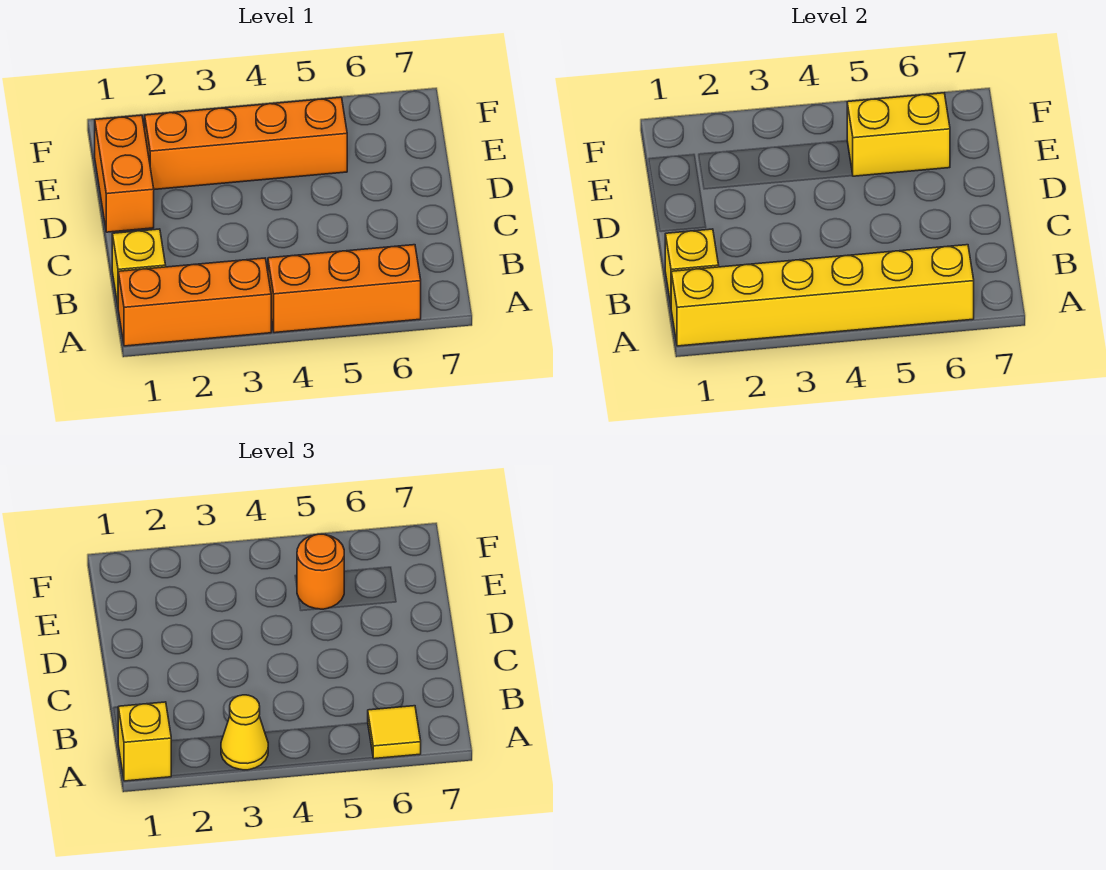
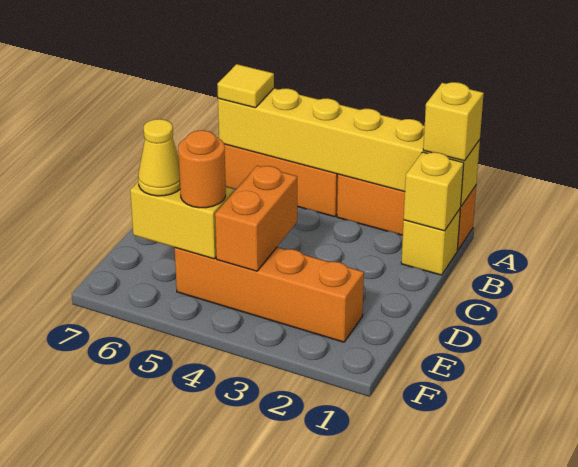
yellow 1x1 cone [221,695,268,770] -> yellow 1x1 cone moved to [138,119,180,196]
orange 1x2 brick [95,115,154,232] -> orange 1x2 brick moved to [215,166,297,271]

